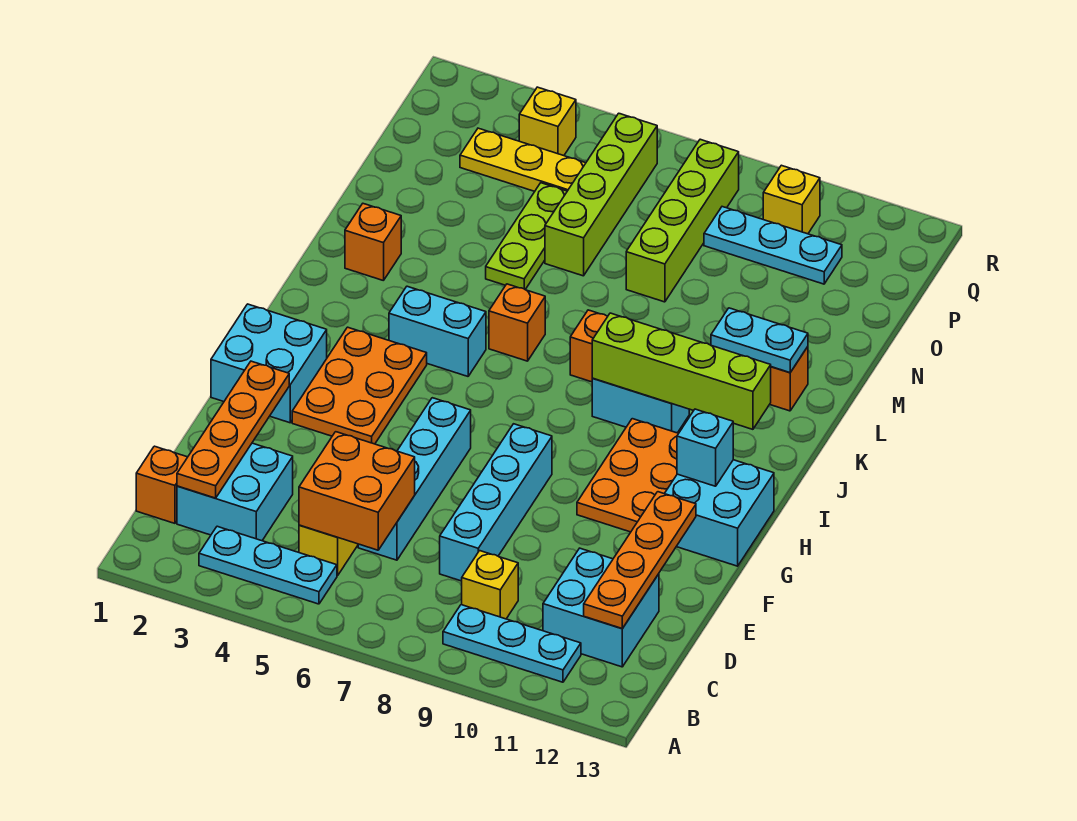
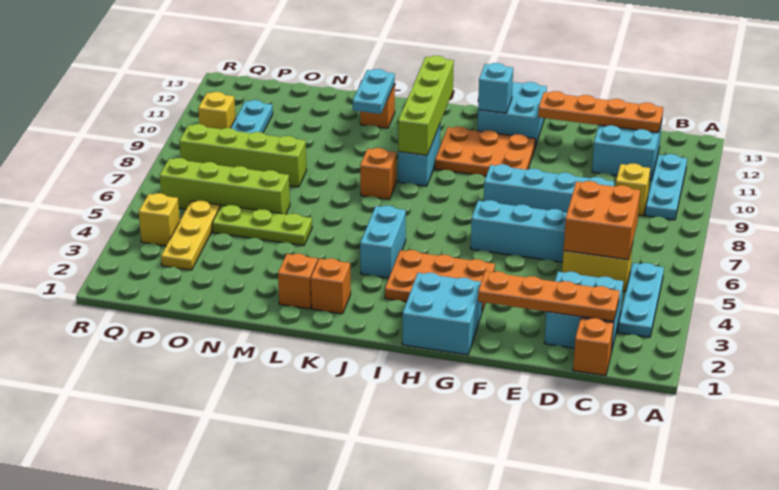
orange 1x1 brick [489,284,545,361] -> orange 1x1 brick moved to [311,258,351,314]

